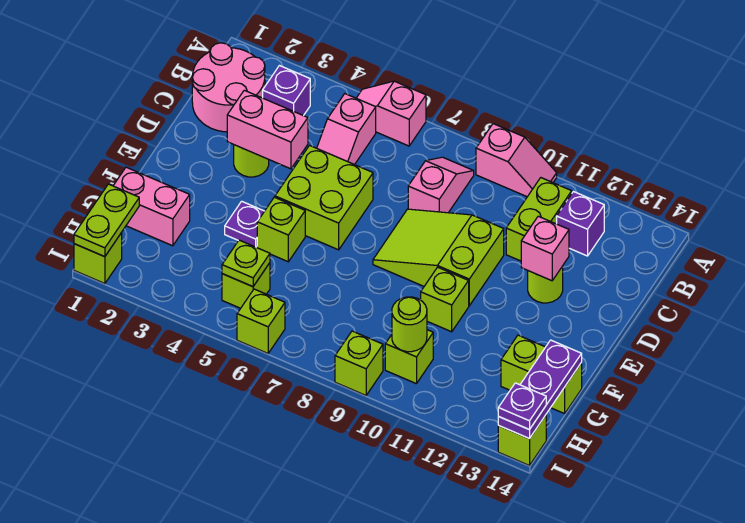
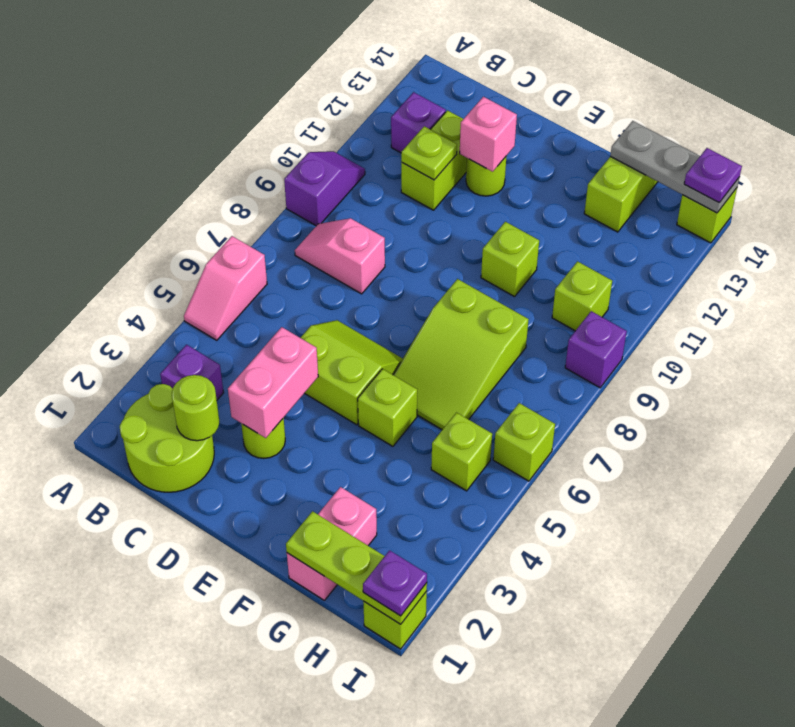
pink 1x2 slope [476,124,557,197] -> purple 1x2 slope [284,151,365,226]
pink 2x2 round brick [192,43,265,132] -> lime 2x2 round brick [120,384,214,492]
pink 1x2 slope [317,94,376,165] -> none
lime 1x2 brick [506,178,572,261] -> lime 1x2 brick turned to [401,110,467,210]
lime 2x2 brick [275,145,373,250] -> lime 2x2 slope [301,320,403,425]
lime 2x3 slope [373,209,504,306] -> lime 2x3 slope moved to [393,279,529,430]
purple 1x1 plate [225,201,264,247] -> purple 1x1 plate moved to [363,550,427,616]
purple 1x3 plate [498,340,582,439] -> grey 1x3 plate [610,121,740,213]
lime 1x2 plate [74,184,139,257] -> lime 1x3 plate [286,511,427,624]
lime 1x1 plate [222,240,270,287] -> lime 1x1 plate moved to [401,126,457,180]
lime 1x1 round brick [392,297,427,352] -> lime 1x1 round brick moved to [172,375,220,441]
lime 1x1 brick [335,331,383,395] -> purple 1x1 brick [565,311,627,388]

